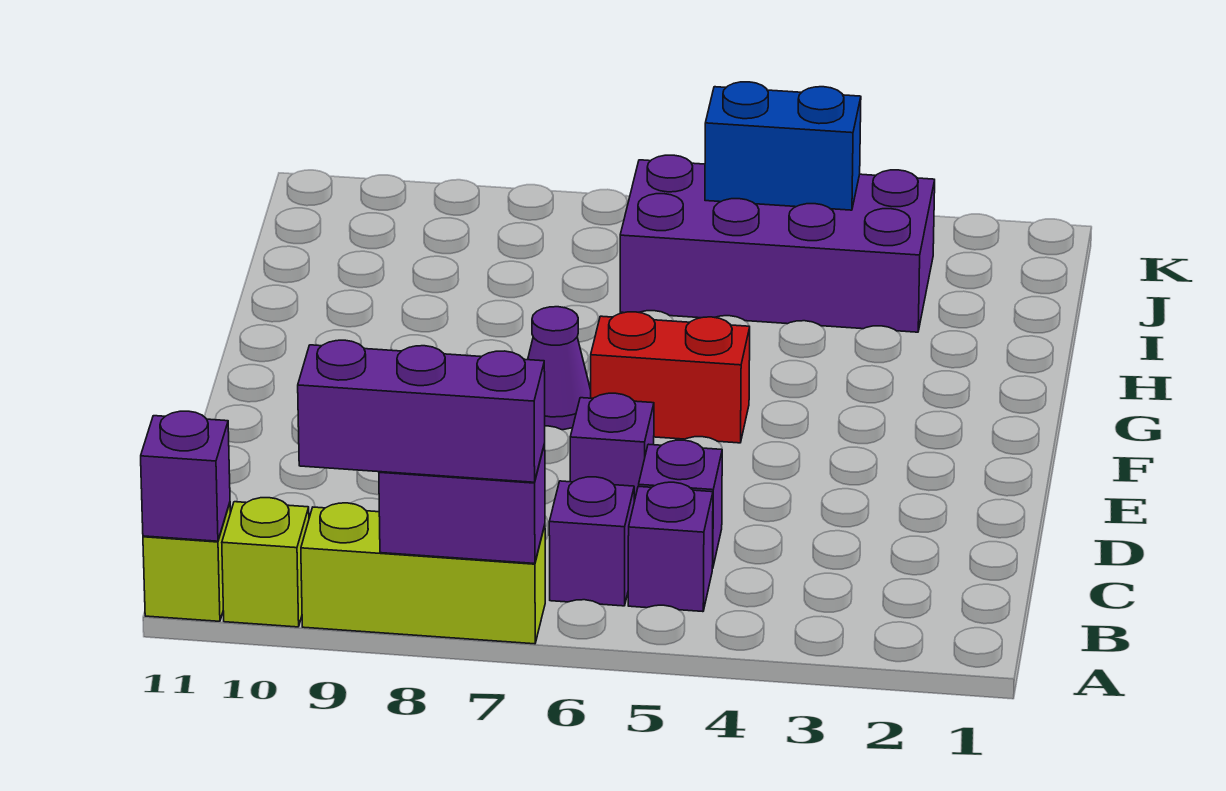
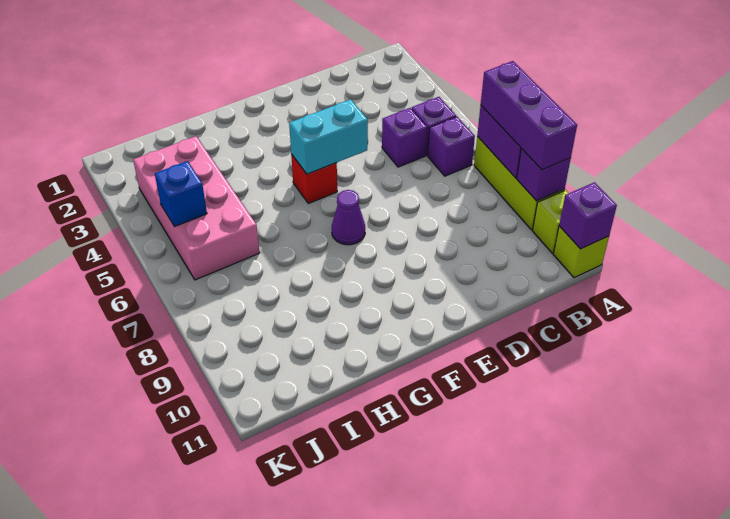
purple 1x1 brick [570,393,654,501] -> purple 1x1 brick moved to [517,149,571,201]
none -> cyan 1x2 brick [289,99,368,174]
red 1x2 brick [591,312,750,443] -> red 1x1 brick [291,154,337,204]
purple 2x4 brick [620,155,935,332] -> pink 2x4 brick [133,136,260,280]
blue 1x2 brick [705,82,861,210] -> blue 1x1 brick [155,161,207,227]

